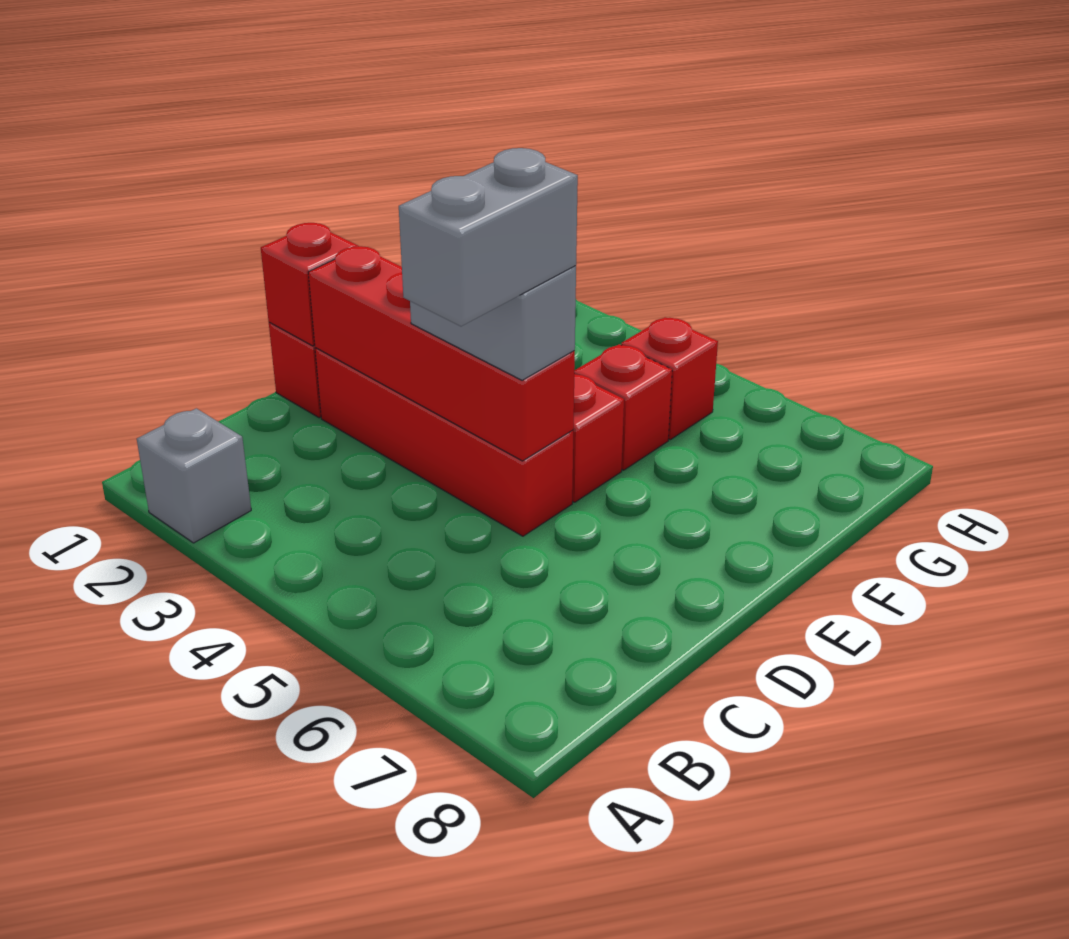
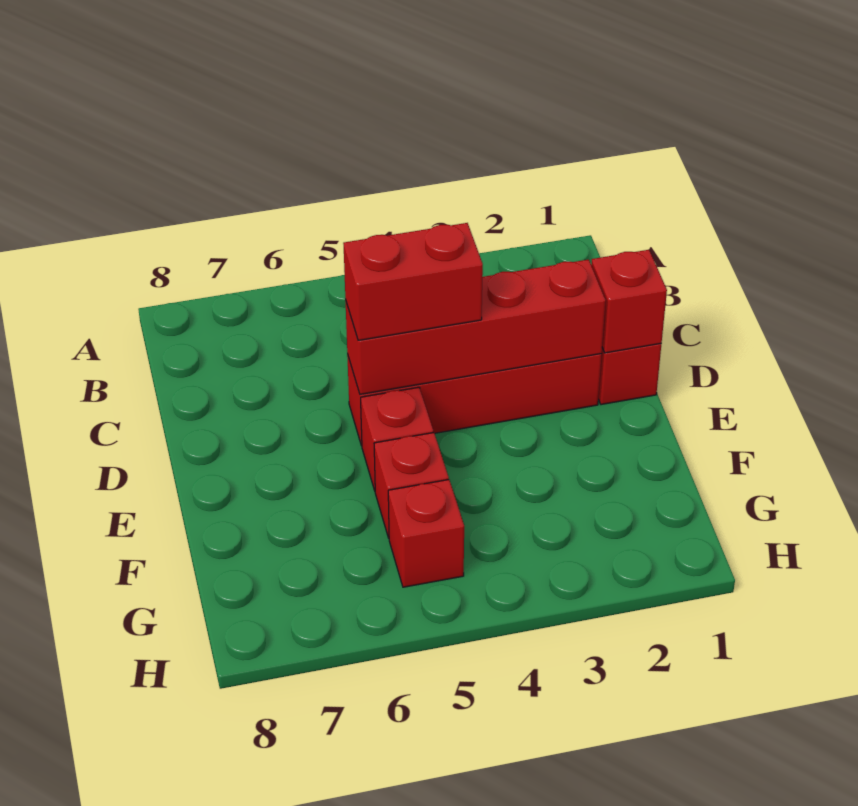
grey 1x1 brick [137,408,251,543] -> none
grey 1x2 brick [399,148,578,326] -> none
grey 1x2 brick [410,266,576,380] -> red 1x2 brick [343,223,483,340]

